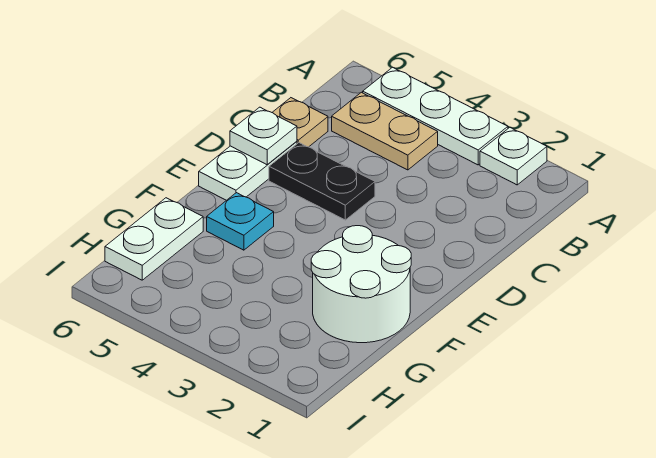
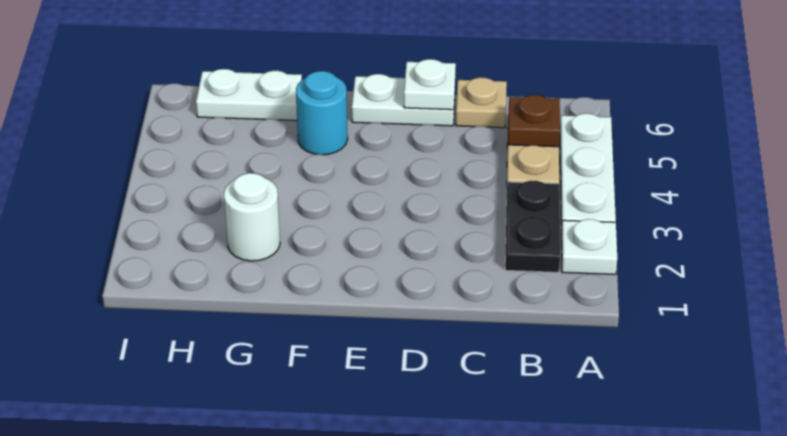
none -> brown 1x1 plate [508,95,560,147]
black 1x2 plate [269,143,375,220] -> black 1x2 plate moved to [505,180,560,272]
white 2x2 round brick [311,226,411,343] -> white 1x1 round brick [224,173,280,261]
cyan 1x1 plate [207,193,274,250] -> cyan 1x1 round brick [296,71,348,155]

